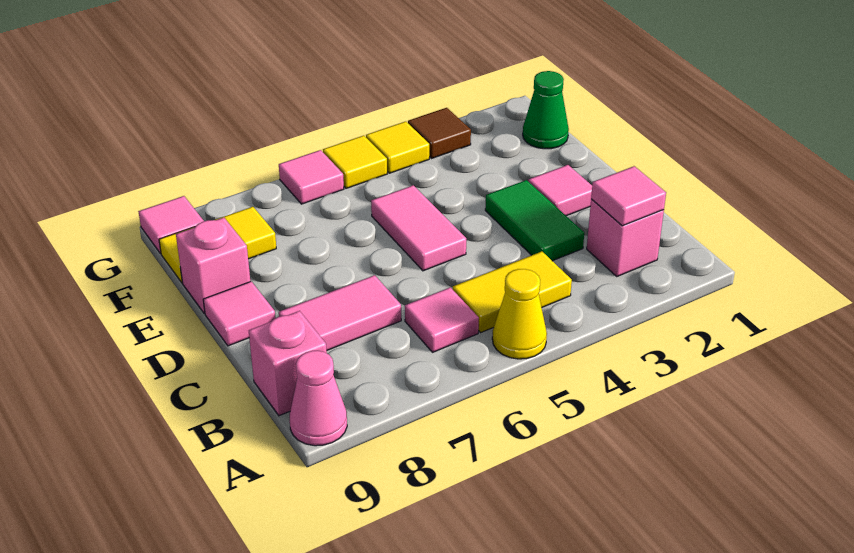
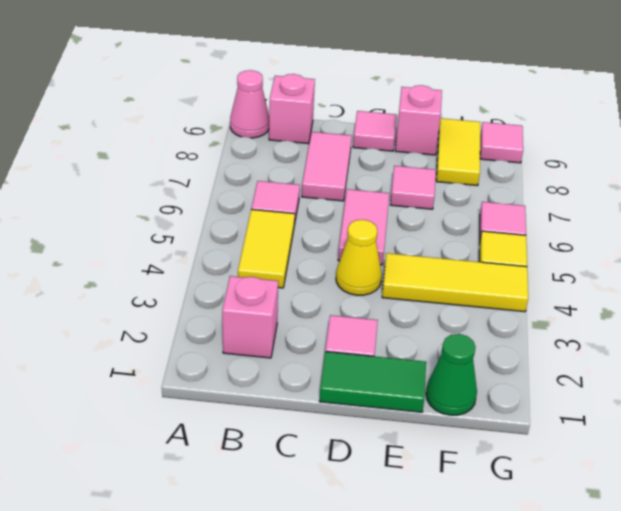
yellow 1x1 cone [492,269,547,359] -> yellow 1x1 cone moved to [336,220,382,295]
pink 1x1 tile [591,166,666,226] -> pink 1x1 tile moved to [390,166,436,209]
green 1x2 tile [485,180,584,261] -> green 1x2 tile moved to [319,352,426,412]
pink 1x2 tile [371,185,466,271] -> pink 1x2 tile turned to [338,189,389,265]
brown 1x1 tile [408,108,471,159] -> none
yellow 1x1 tile [366,121,429,173] -> yellow 1x3 tile [382,253,528,312]

